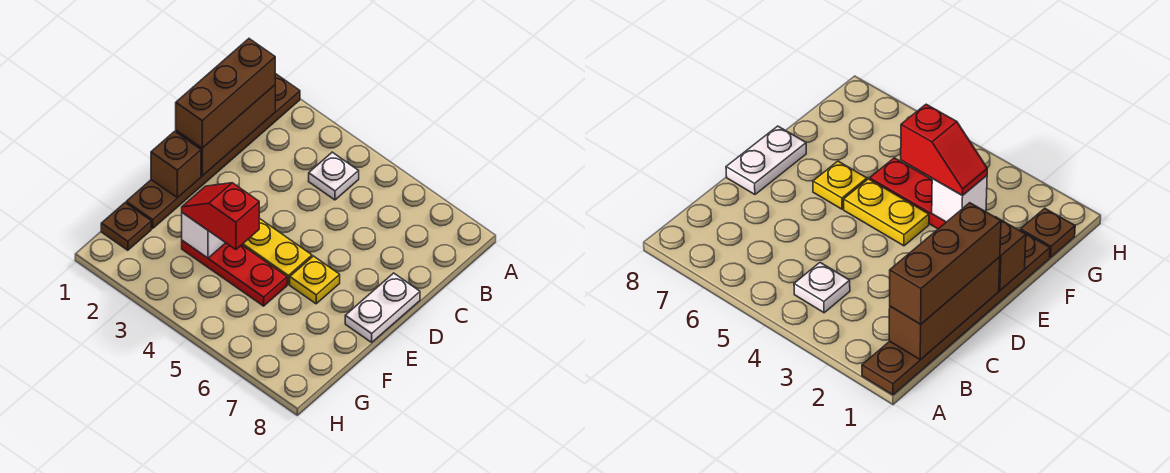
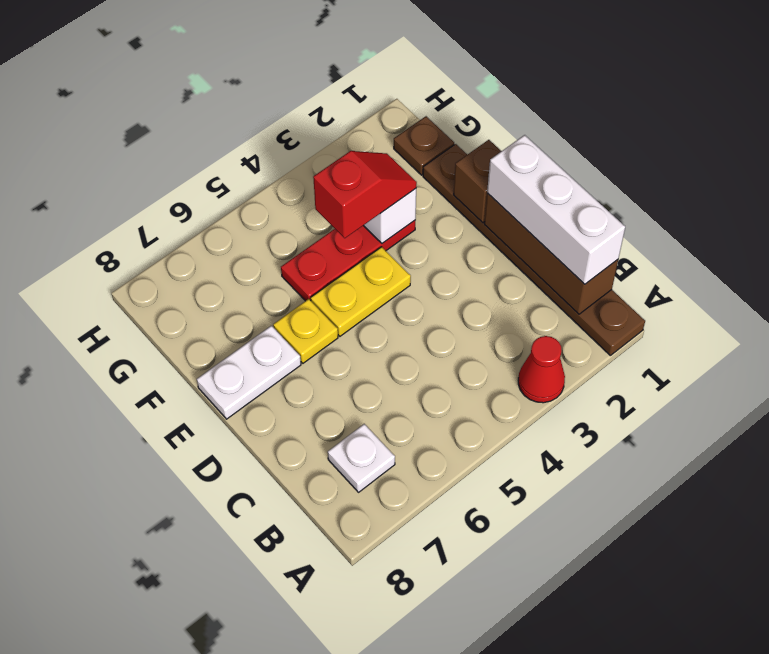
none -> red 1x1 cone [518,336,565,403]
brown 1x3 brick [176,39,275,148] -> white 1x3 brick [487,135,625,284]
white 1x1 plate [309,152,359,200] -> white 1x1 plate moved to [328,424,395,492]
white 1x2 plate [345,273,420,342] -> white 1x2 plate turned to [197,326,301,419]

